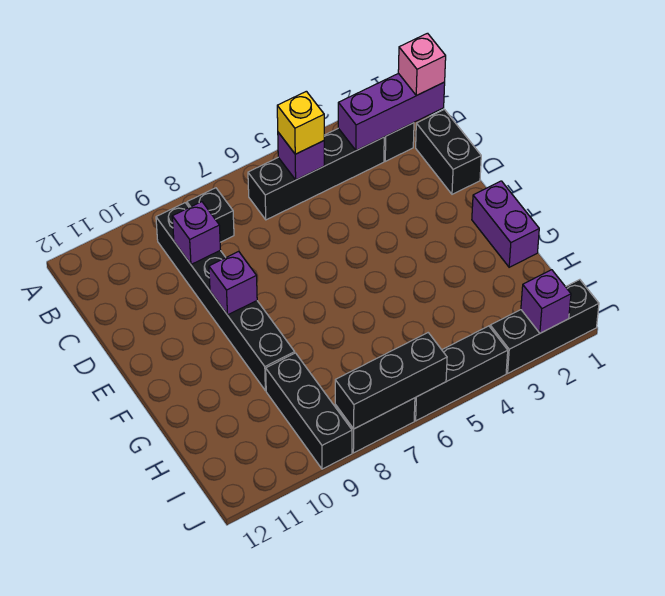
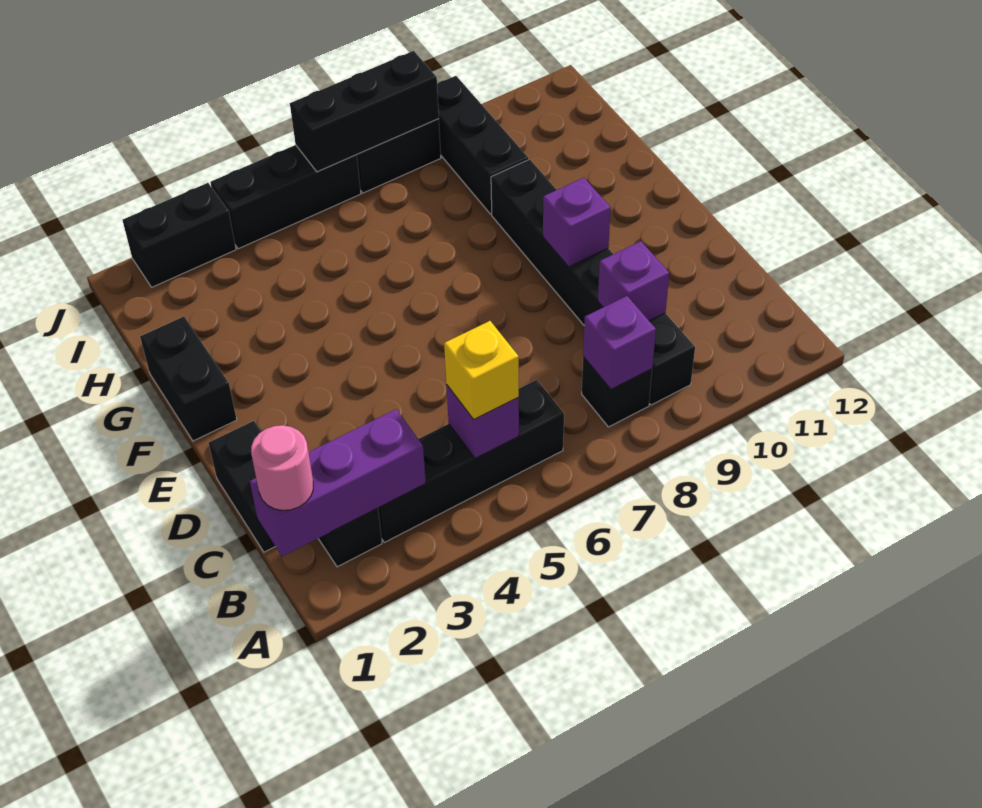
pink 1x1 brick [398,33,446,96] -> pink 1x1 round brick [251,425,313,510]
purple 1x2 brick [472,181,539,267] -> black 1x2 brick [140,317,237,441]
black 1x3 brick [490,280,599,373] -> black 1x2 brick [123,183,236,287]
purple 1x1 brick [521,270,571,333] -> purple 1x1 brick moved to [583,296,656,389]

